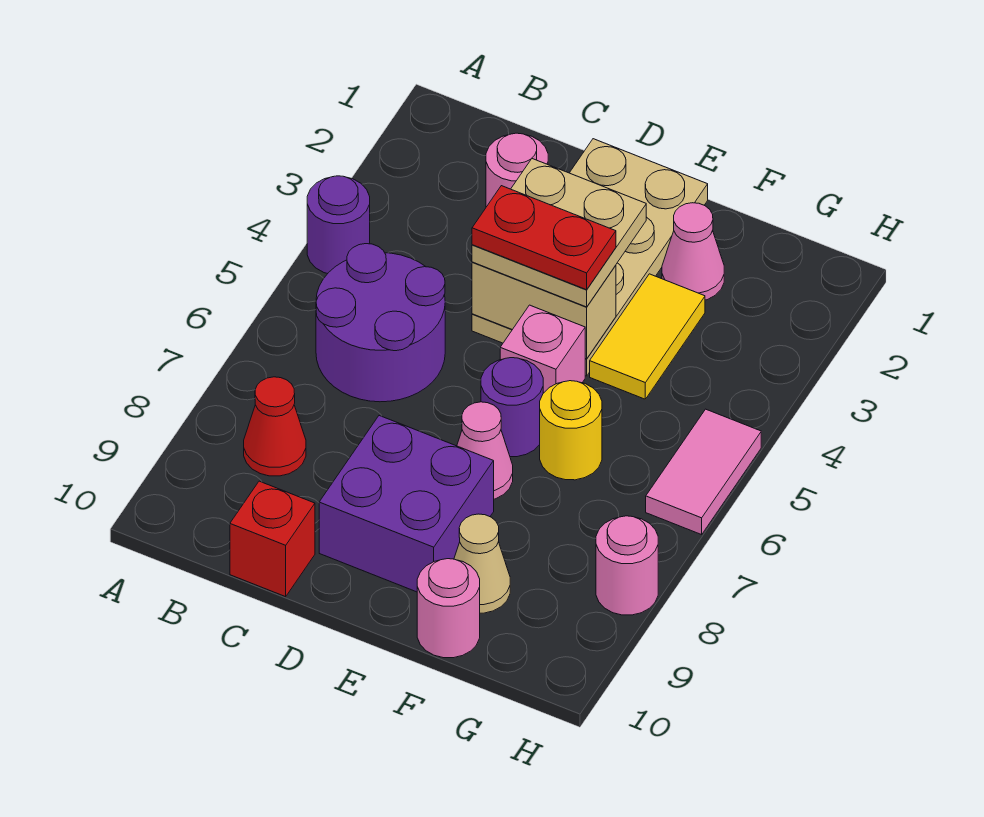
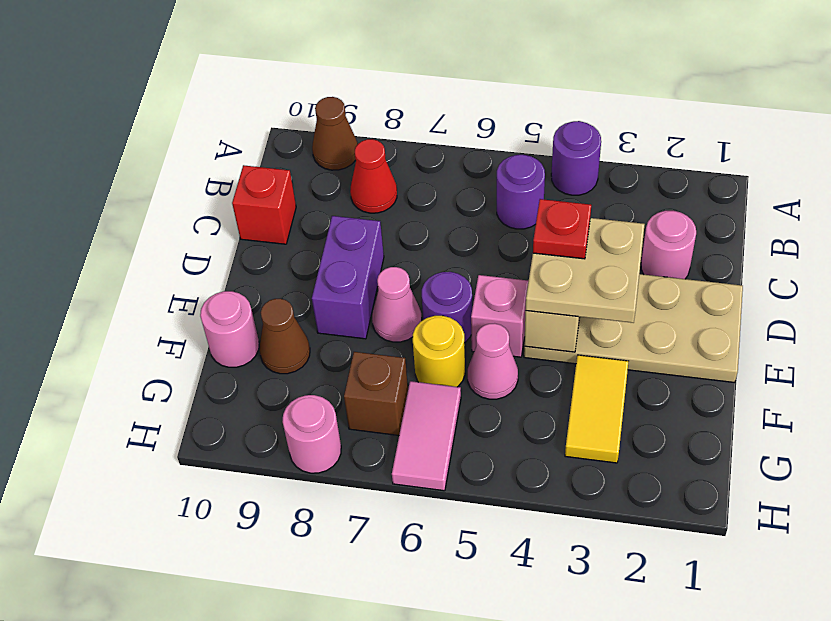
none -> brown 1x1 cone [312,97,358,170]
purple 2x2 round brick [316,244,445,402] -> purple 1x1 round brick [497,155,545,229]
red 1x2 plate [472,186,616,290] -> red 1x1 plate [533,199,591,259]
purple 2x2 brick [319,416,494,592] -> purple 1x2 brick [312,216,384,339]
pink 1x1 cone [662,203,724,300] -> pink 1x1 cone moved to [468,323,518,399]
yellow 1x2 tile [590,274,705,399] -> yellow 1x2 tile turned to [565,355,629,463]
tan 1x1 cone [454,514,510,613] -> brown 1x1 cone [259,299,310,374]
none -> brown 1x1 brick [344,352,408,435]
pink 1x2 tile [646,409,761,535] -> pink 1x2 tile turned to [392,381,461,491]

